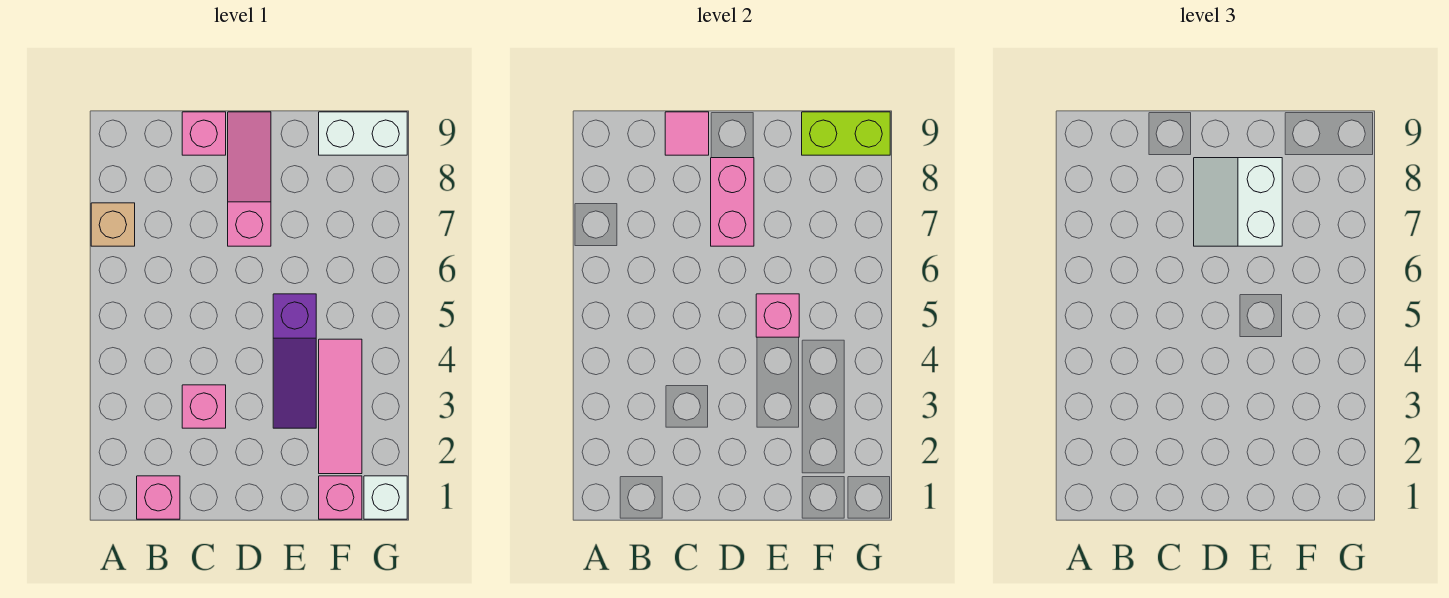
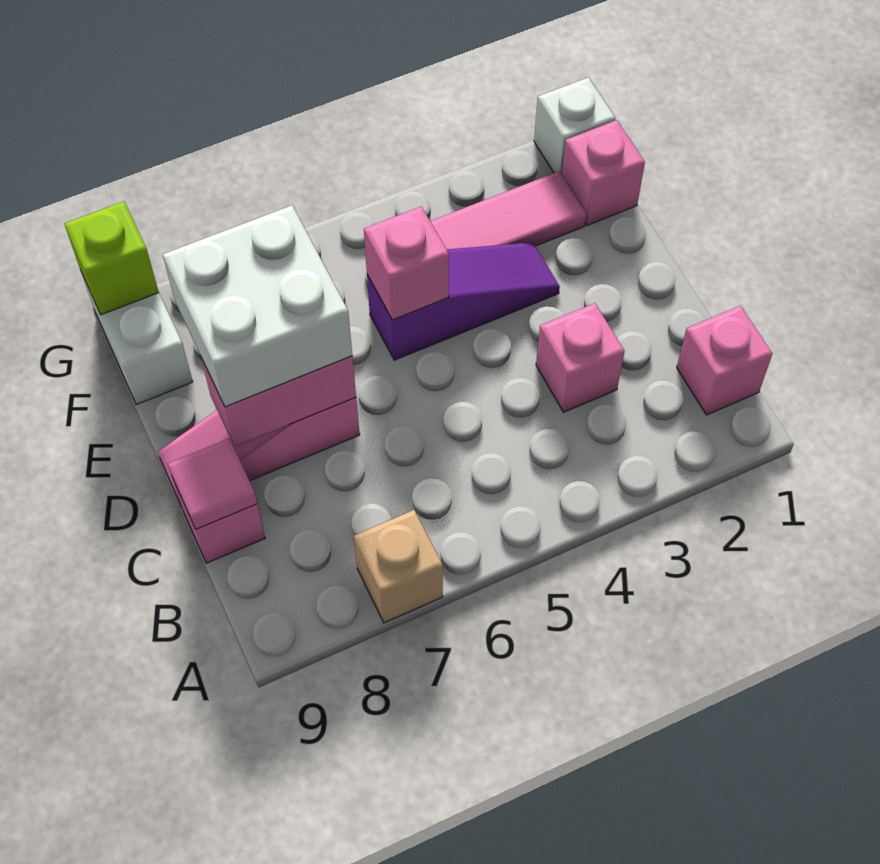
white 2x2 slope [1194,158,1282,246] -> white 2x2 brick [163,205,352,407]
lime 1x2 brick [802,112,890,155] -> lime 1x1 brick [65,202,159,315]

